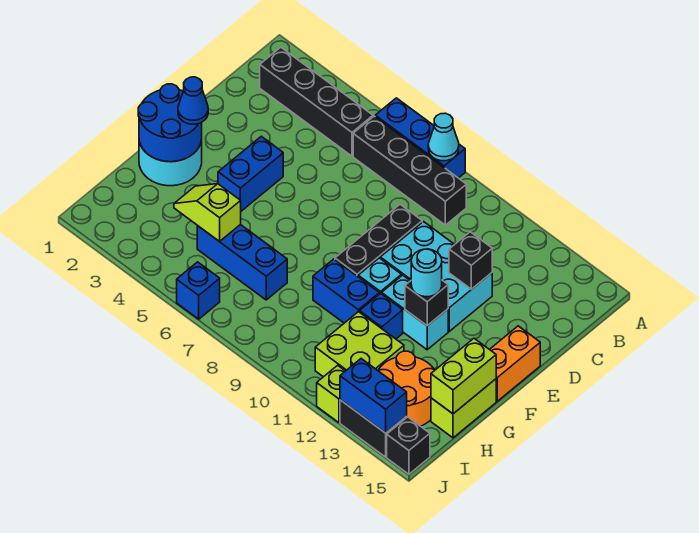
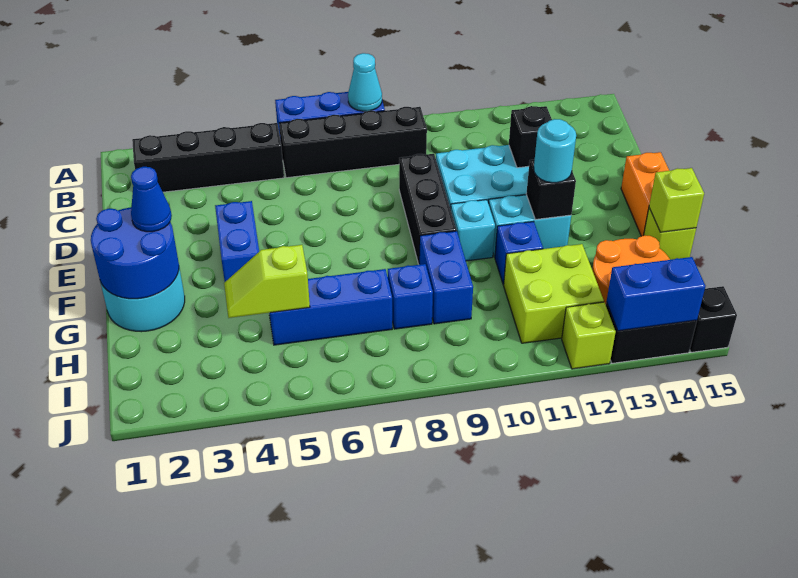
blue 1x2 brick [313,259,379,323] -> blue 1x2 brick turned to [420,231,473,324]
lime 1x2 brick [431,379,496,438] -> lime 1x1 brick [644,208,696,260]
lime 1x2 brick [431,339,496,414] -> lime 1x1 brick [649,168,704,232]
blue 1x1 brick [177,262,220,319] -> blue 1x1 brick moved to [388,264,433,329]

